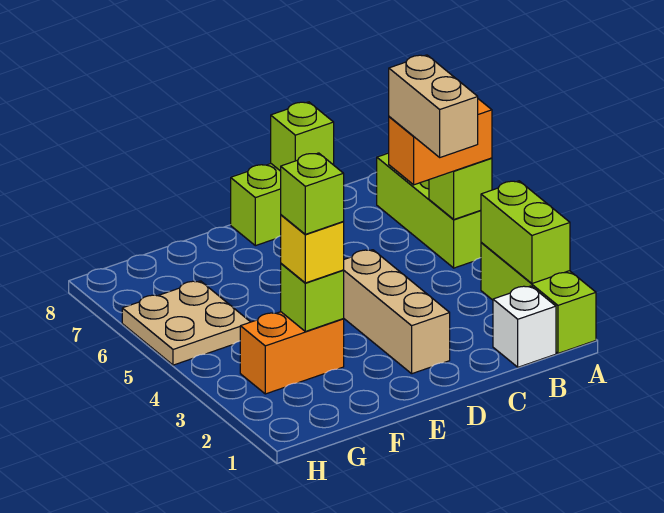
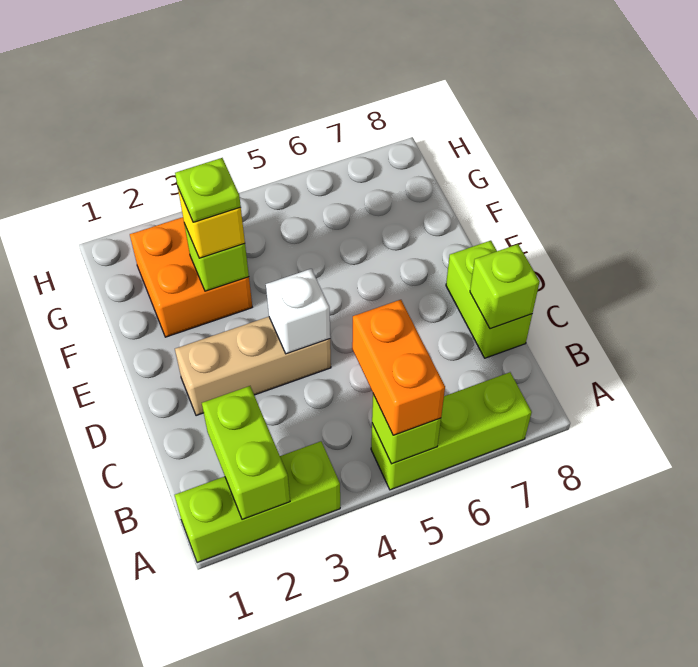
lime 1x2 brick [481,181,570,283] -> lime 1x2 brick turned to [202,386,290,520]
white 1x1 brick [493,286,556,367] -> white 1x1 brick moved to [266,269,330,354]
tan 1x2 brick [389,55,478,157] -> none
orange 1x2 brick [240,312,344,394] -> orange 2x2 brick [130,217,252,337]
lime 1x1 brick [281,153,344,234] -> lime 1x1 plate [175,158,241,222]
tan 2x2 plate [122,281,250,365] -> none

